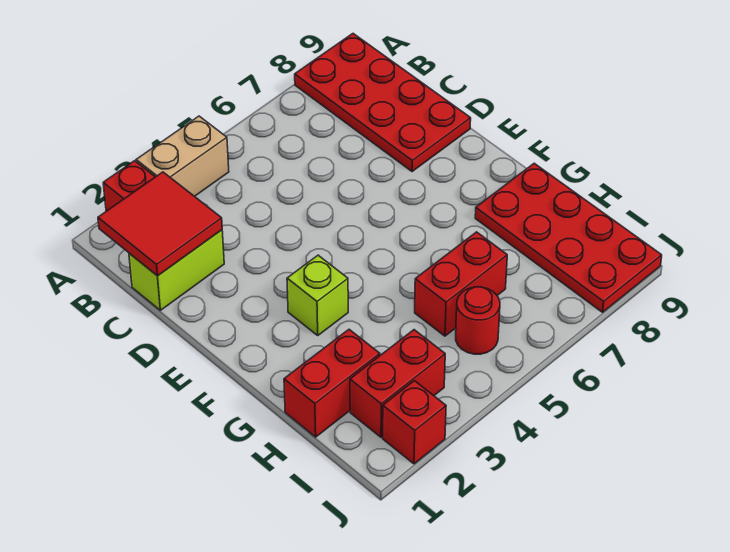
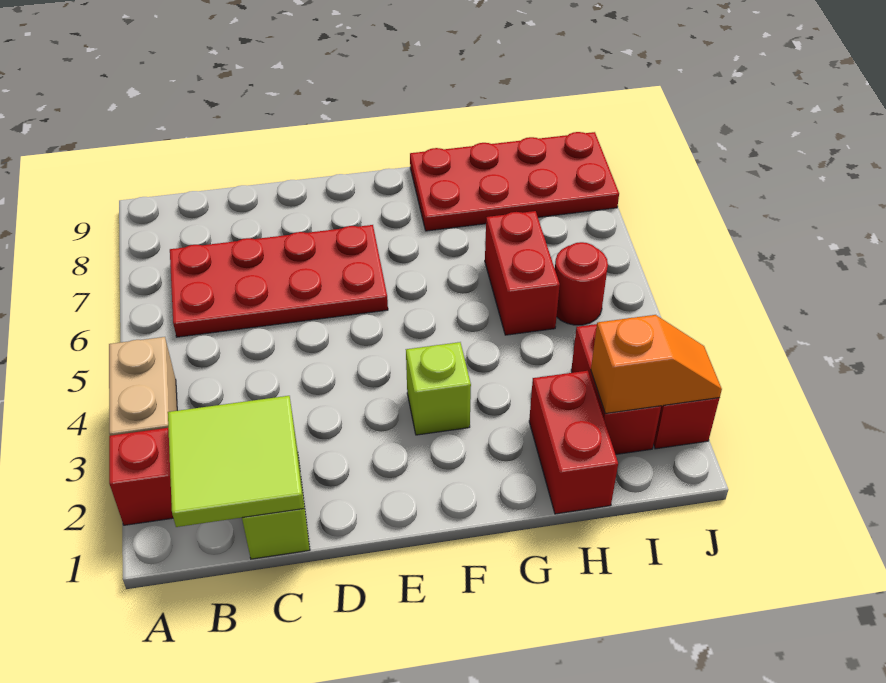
red 2x4 plate [295,34,471,172] -> red 2x4 plate moved to [170,225,388,337]
red 2x2 tile [98,172,222,276] -> lime 2x2 tile [168,396,304,527]
none -> orange 1x2 slope [591,315,722,414]

